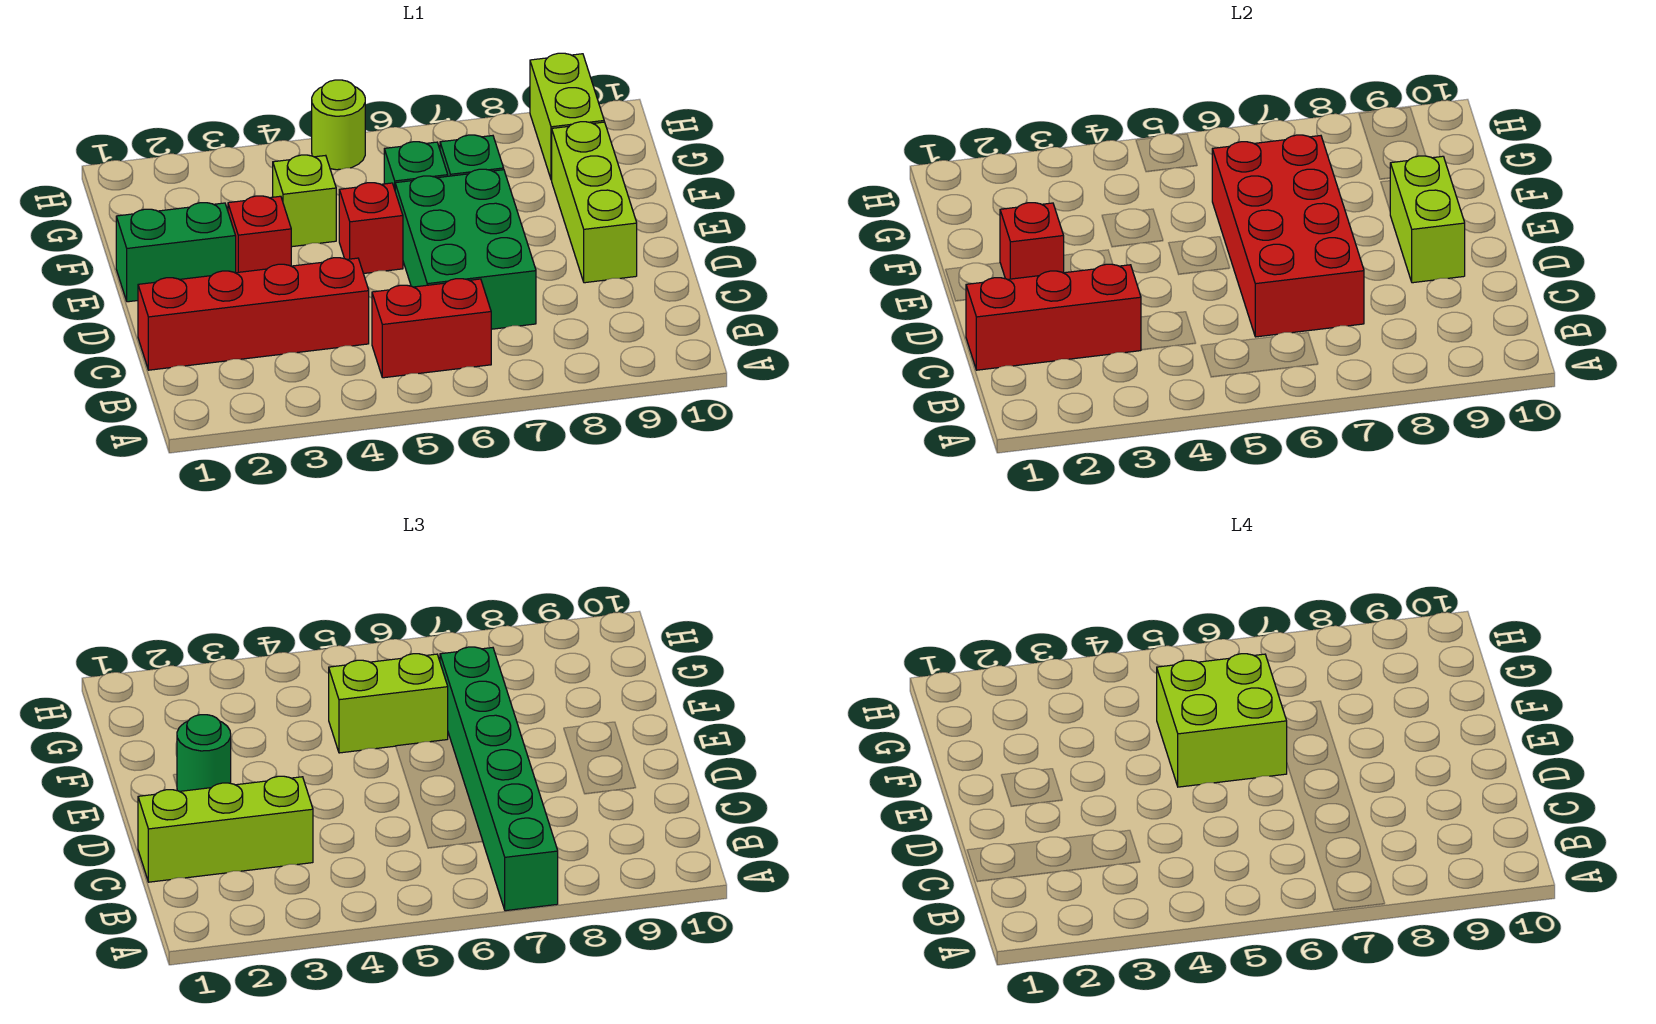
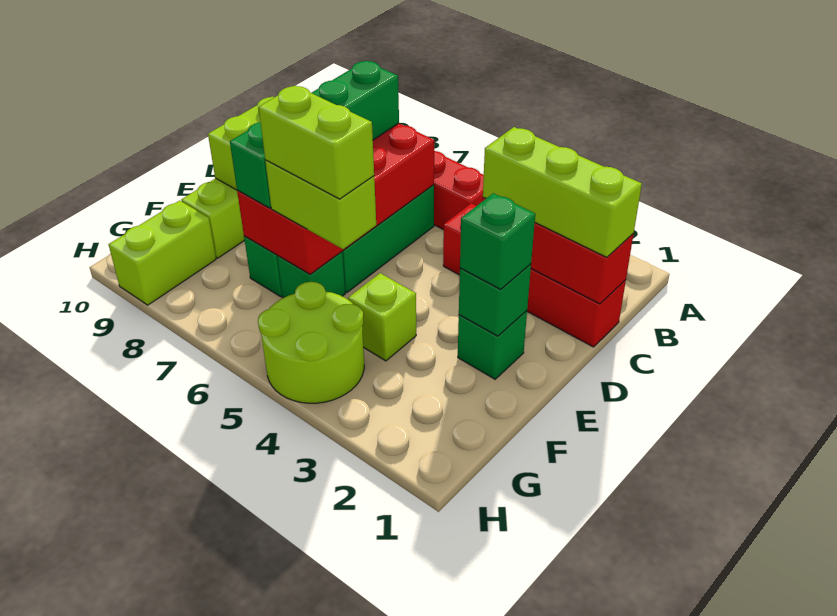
green 1x6 brick [440,647,558,911] -> green 1x4 brick [230,61,399,208]
green 1x2 brick [116,203,236,302] -> green 1x1 brick [458,311,527,379]
red 1x1 brick [1000,203,1064,279] -> green 1x1 brick [459,264,531,336]
green 1x1 round brick [177,715,231,791] -> green 1x1 brick [460,193,535,289]
red 1x1 brick [228,196,291,273] -> none
red 1x1 brick [339,183,403,274] -> none
lime 2x2 brick [1157,654,1287,787] -> lime 1x2 brick [259,86,374,199]
lime 1x1 round brick [312,80,365,170] -> lime 2x2 round brick [258,282,364,403]

